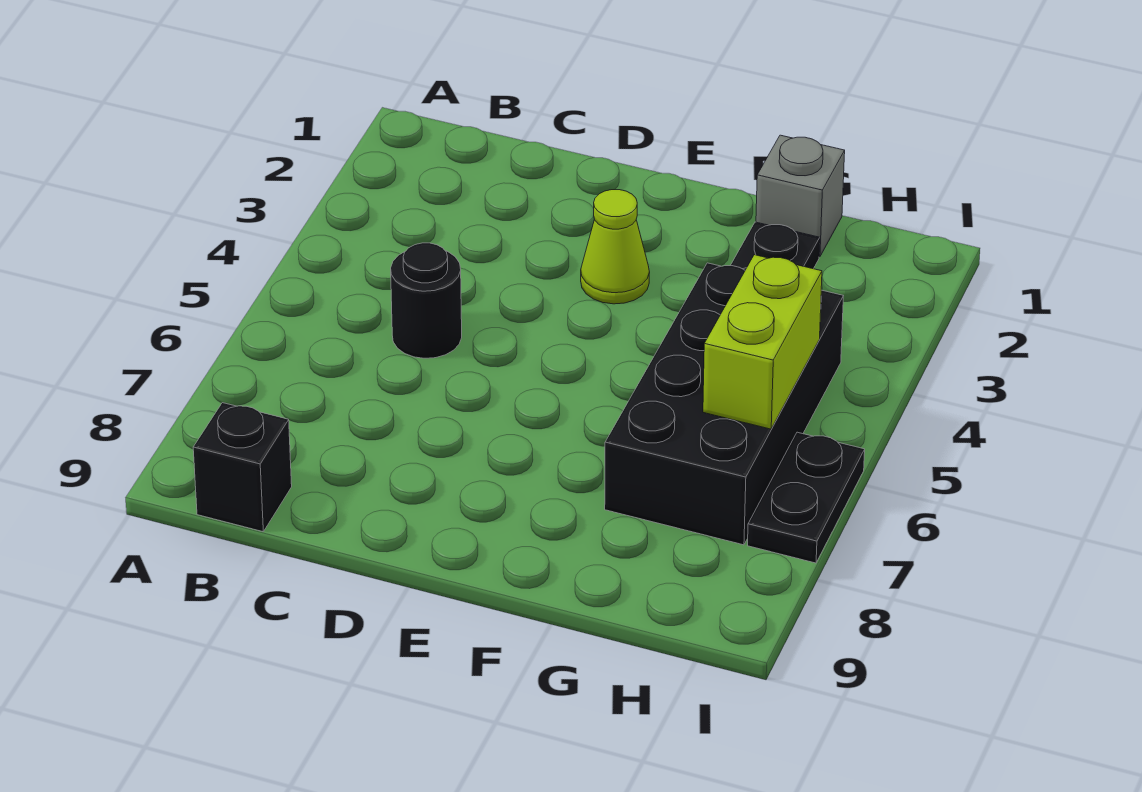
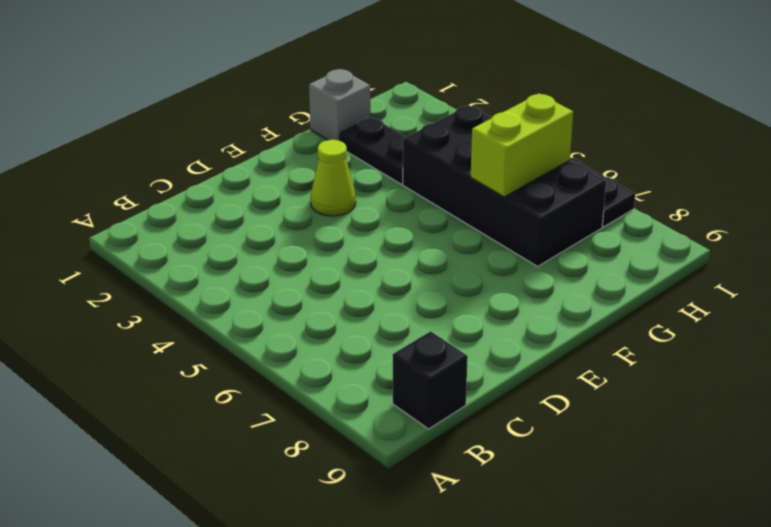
black 1x1 round brick [391,243,462,358] -> none
lime 1x2 brick [703,255,822,429] -> lime 1x2 brick turned to [471,93,573,197]

